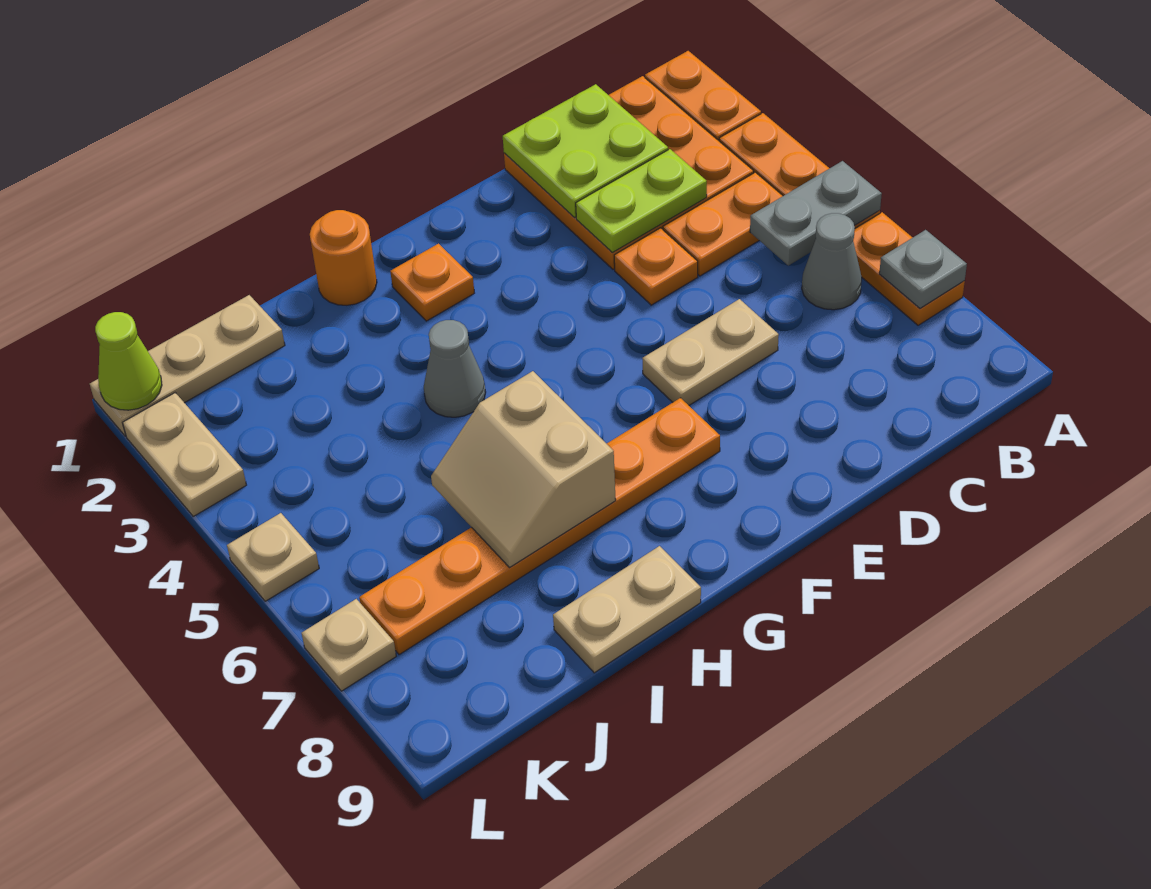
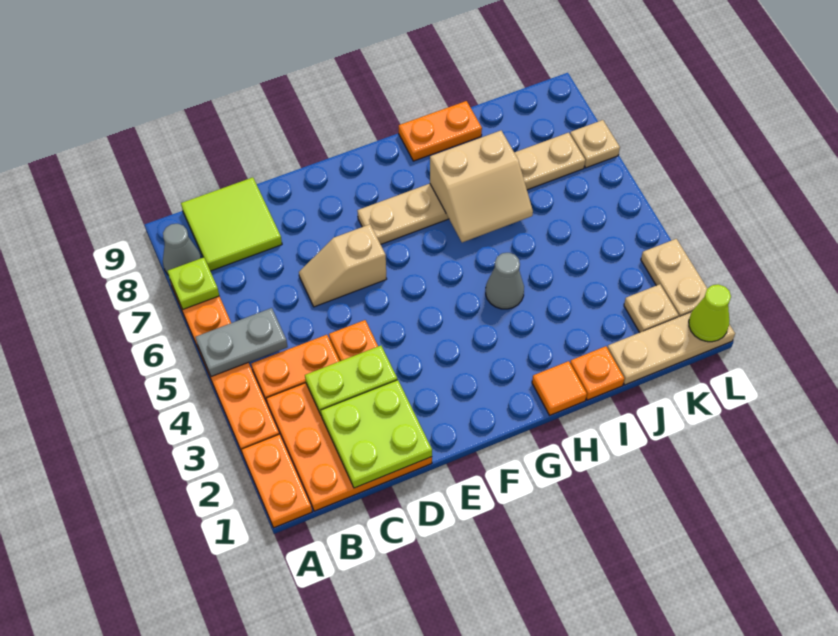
grey 1x1 plate [879,230,967,308] -> lime 1x1 plate [168,257,219,309]
grey 1x1 cone [802,213,862,310] -> grey 1x1 cone moved to [163,224,201,274]
none -> lime 2x2 tile [181,177,282,271]
tan 1x2 plate [642,299,779,405] -> tan 1x2 slope [299,224,387,307]
orange 1x6 plate [359,398,720,655] -> tan 1x6 plate [357,133,585,244]
orange 1x1 plate [390,244,474,321] -> orange 1x1 plate moved to [570,346,624,400]
orange 1x1 round brick [310,210,377,305] -> orange 1x1 tile [532,361,587,415]
tan 2x2 slope [431,371,616,567] -> tan 2x2 slope turned to [430,131,533,242]
tan 1x2 plate [553,546,701,673] -> orange 1x2 plate [399,101,482,161]
tan 1x1 plate [227,513,319,601] -> tan 1x1 plate moved to [624,284,679,332]

